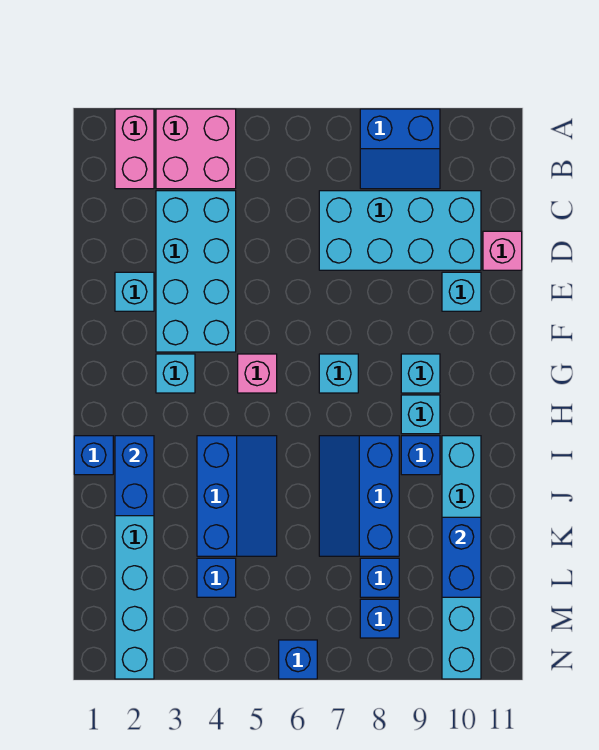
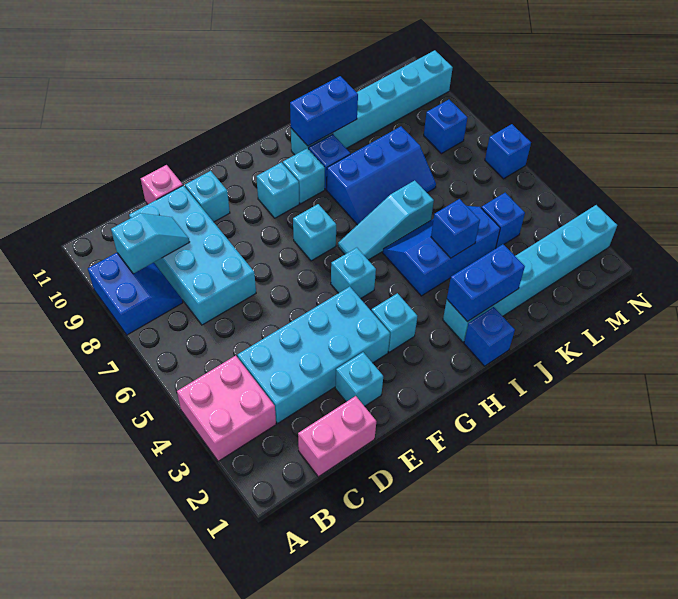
pink 1x2 brick [115,109,154,189] -> pink 1x2 brick moved to [298,396,376,477]
none -> cyan 1x2 slope [111,213,189,274]
pink 1x1 brick [238,354,277,393] -> cyan 1x1 brick [331,248,376,299]
none -> cyan 1x3 slope [338,180,434,260]
blue 1x2 brick [442,517,481,597] -> blue 1x2 brick moved to [290,76,358,146]
blue 1x1 brick [360,558,399,597] -> blue 1x1 brick moved to [431,199,480,258]

